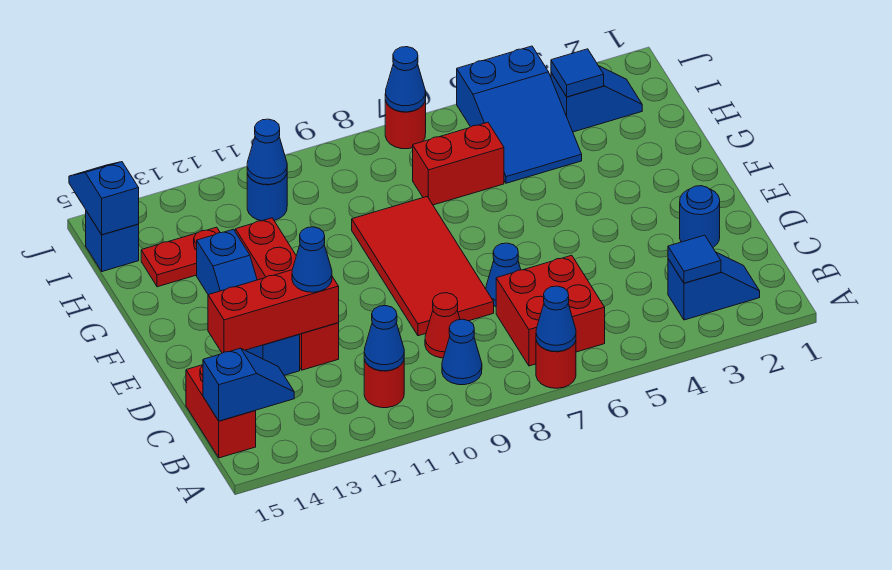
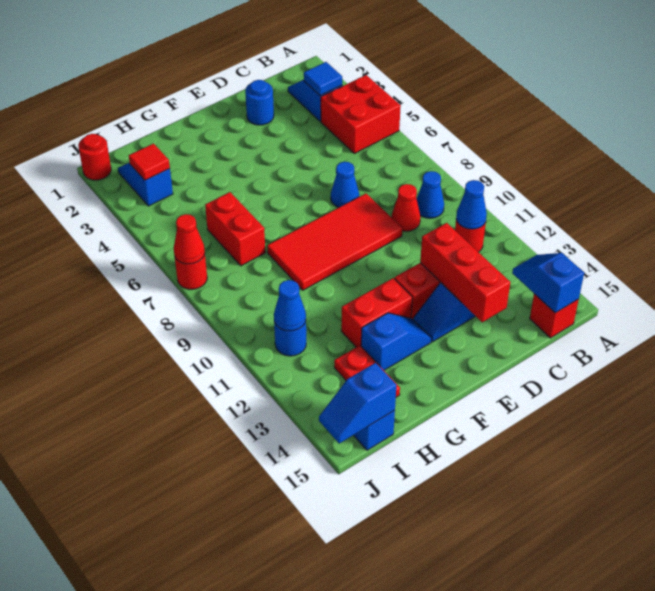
red 1x1 round brick [536,340,576,388] -> red 1x1 round brick moved to [78,134,111,180]
blue 1x1 cone [536,286,576,351] -> none
red 2x2 brick [496,255,605,366] -> red 2x2 brick moved to [321,75,401,154]
red 1x2 brick [186,365,256,458] -> red 1x1 brick [530,294,579,338]
blue 1x1 cone [292,227,332,292] -> none
blue 2x3 slope [457,46,582,183] -> none
blue 1x1 tile [551,49,604,97] -> red 1x1 tile [129,144,170,180]
blue 1x1 cone [385,47,426,112] -> red 1x1 cone [174,214,205,264]

